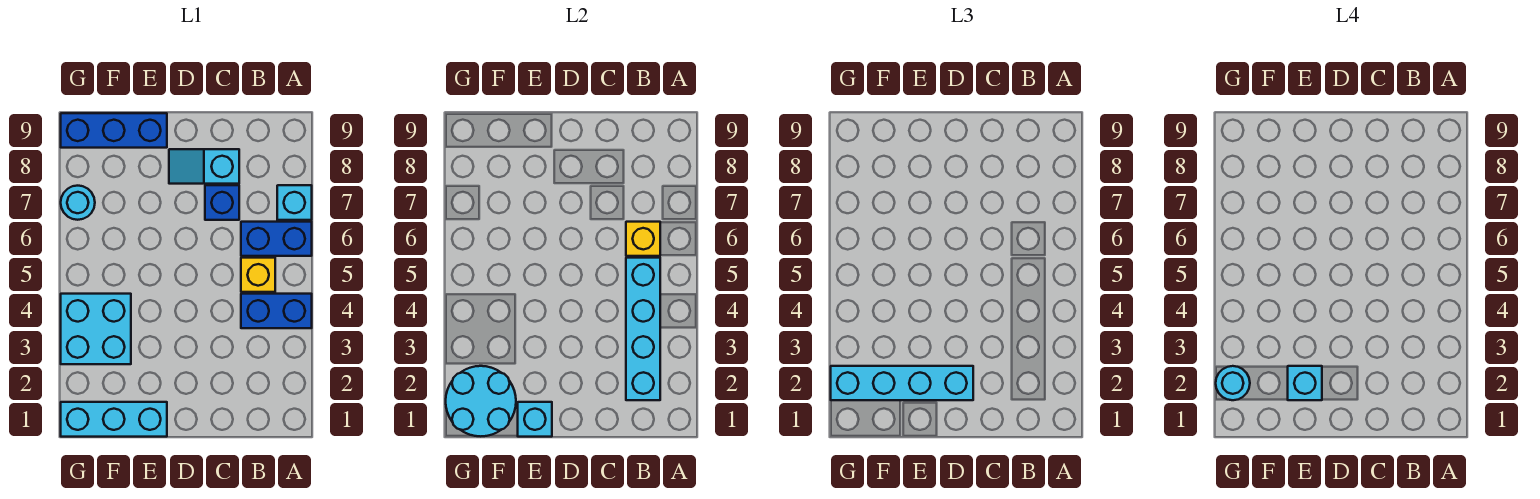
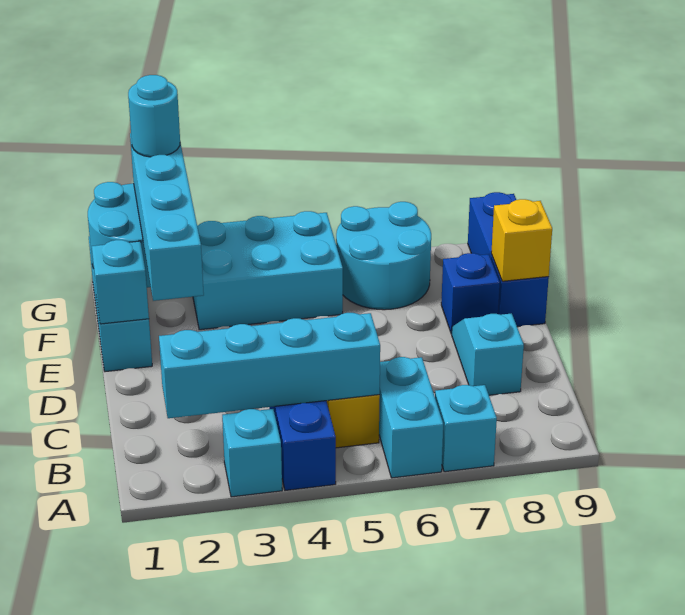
blue 1x2 brick [241,222,312,256] -> cyan 1x2 brick [379,357,443,478]
yellow 1x1 brick [626,222,660,256] -> yellow 1x1 brick moved to [491,199,552,281]
blue 1x1 brick [205,185,239,220] -> blue 1x1 brick moved to [441,253,500,334]
cyan 1x1 brick [1288,366,1322,400] -> cyan 1x1 brick moved to [222,409,282,497]
cyan 2x2 brick [61,294,131,364] -> cyan 2x3 brick [193,211,343,330]
cyan 1x1 round brick [61,186,95,220] -> cyan 2x2 round brick [336,202,431,310]

